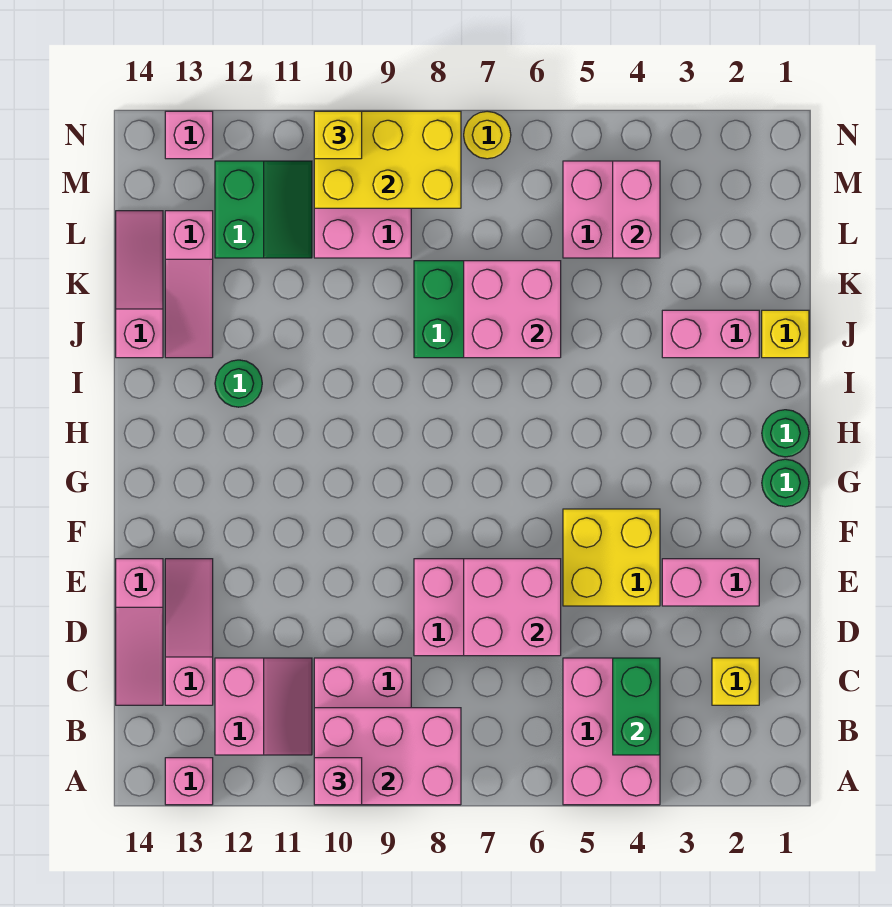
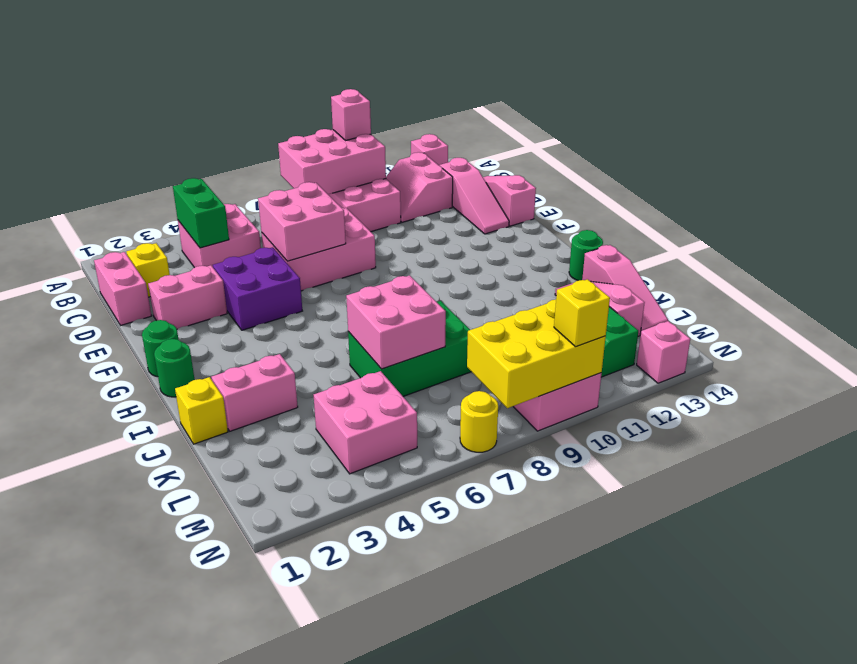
pink 2x3 brick [563,658,660,805] -> pink 2x2 brick [178,204,261,268]
yellow 2x2 brick [563,509,660,606] -> purple 2x2 brick [213,247,302,330]
green 1x1 round brick [215,360,262,407] -> green 1x1 round brick moved to [569,230,603,281]
pink 1x2 brick [613,161,660,258] -> pink 1x2 brick moved to [94,252,152,325]

